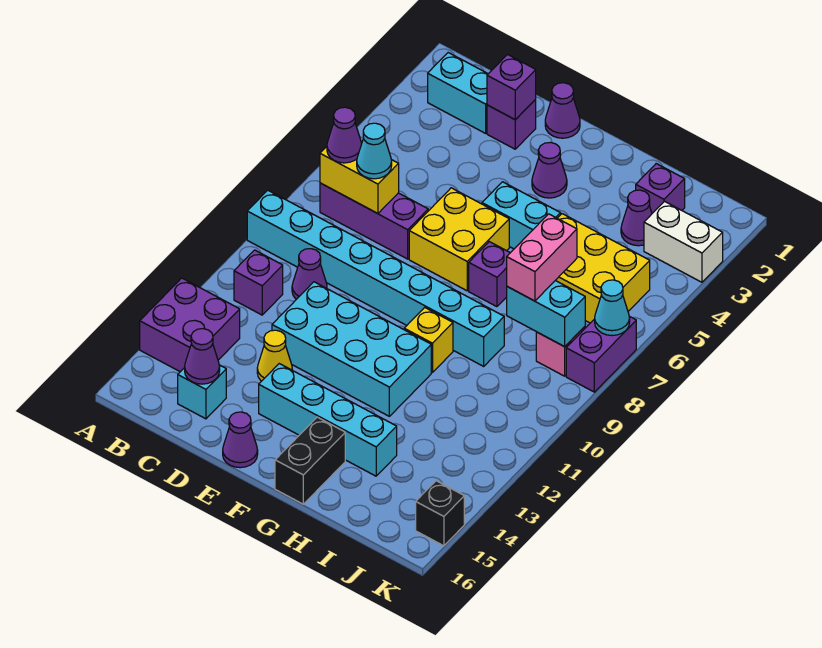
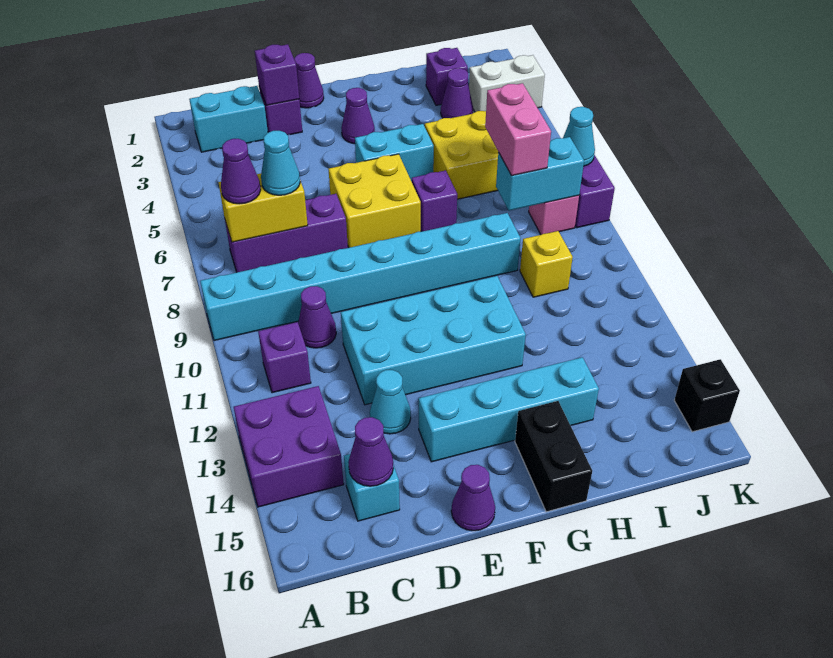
yellow 1x1 cone [257,330,292,381] -> cyan 1x1 cone [370,370,411,434]
yellow 1x1 brick [404,307,453,373] -> yellow 1x1 brick moved to [520,231,573,297]

